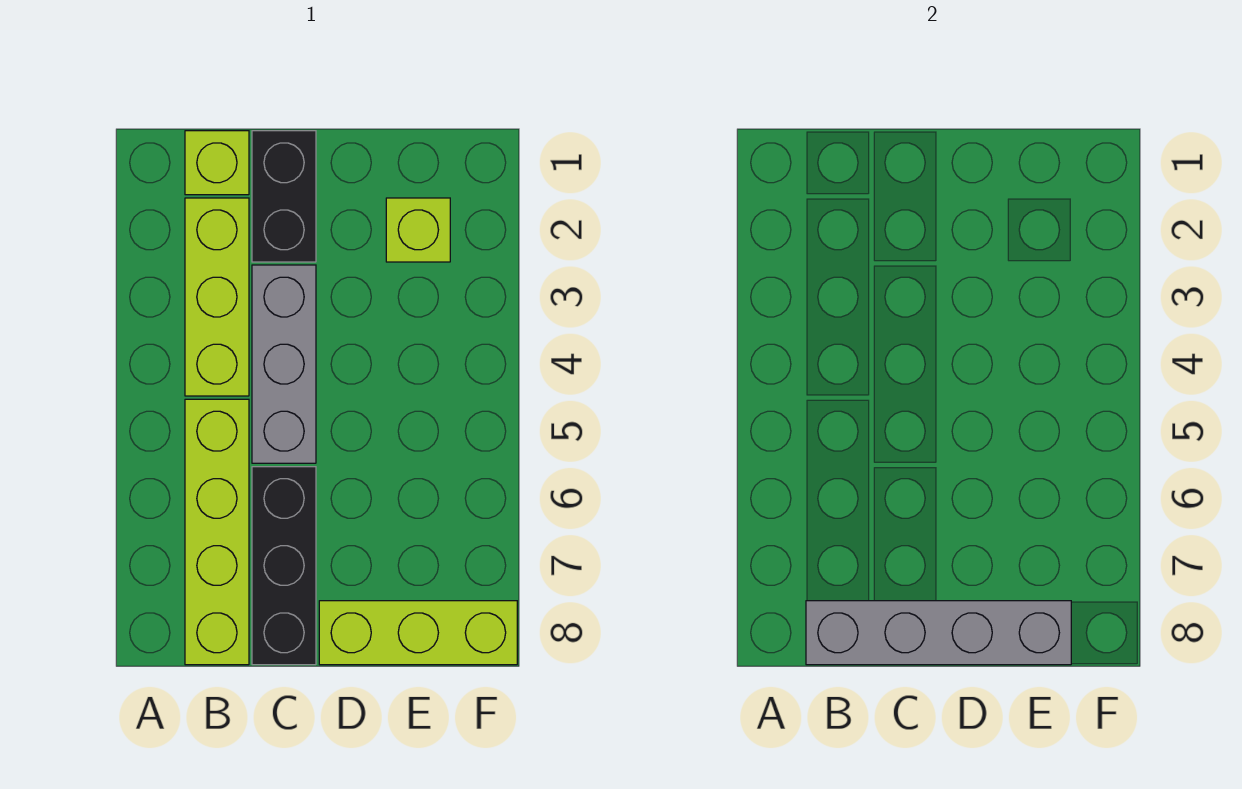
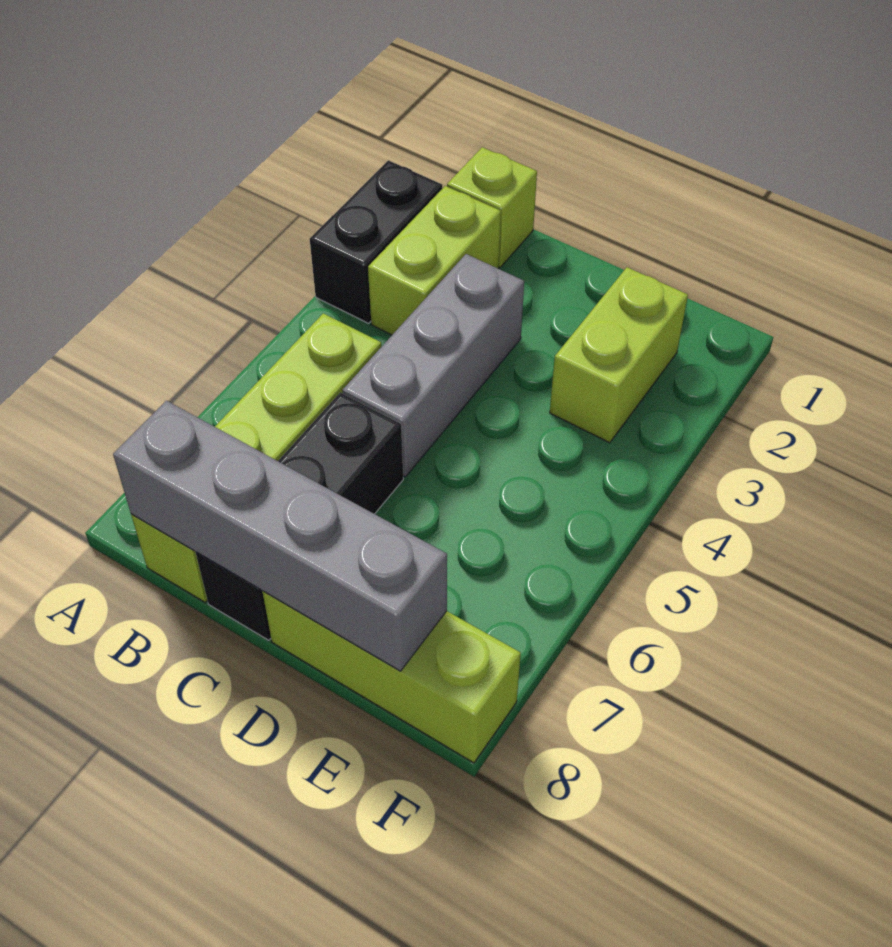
lime 1x3 brick [185,198,249,396] -> lime 1x2 brick [368,186,501,335]
black 1x2 brick [252,131,316,262] -> black 1x2 brick moved to [310,160,442,323]
lime 1x1 brick [386,198,450,262] -> lime 1x2 brick [550,267,688,443]

